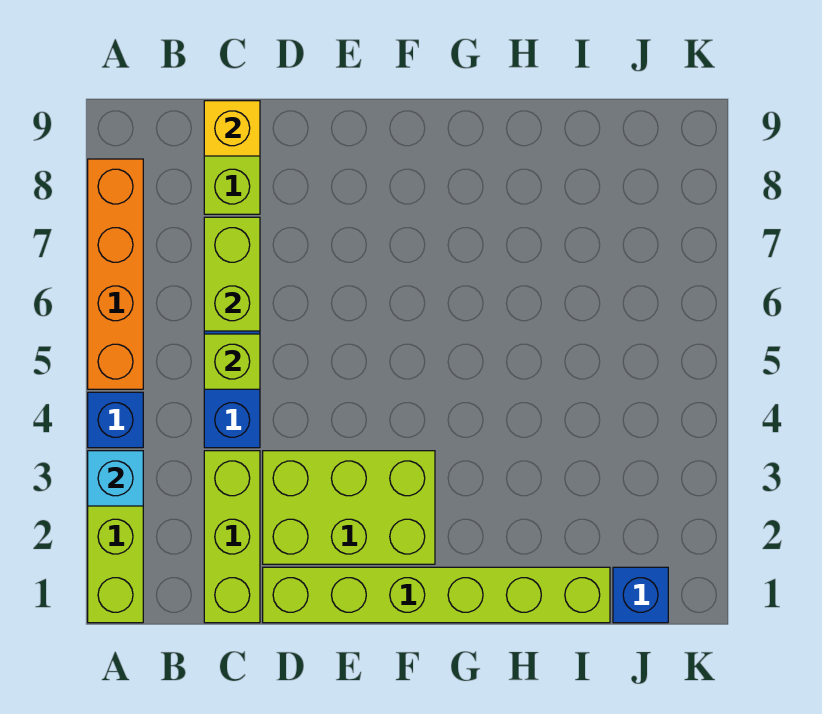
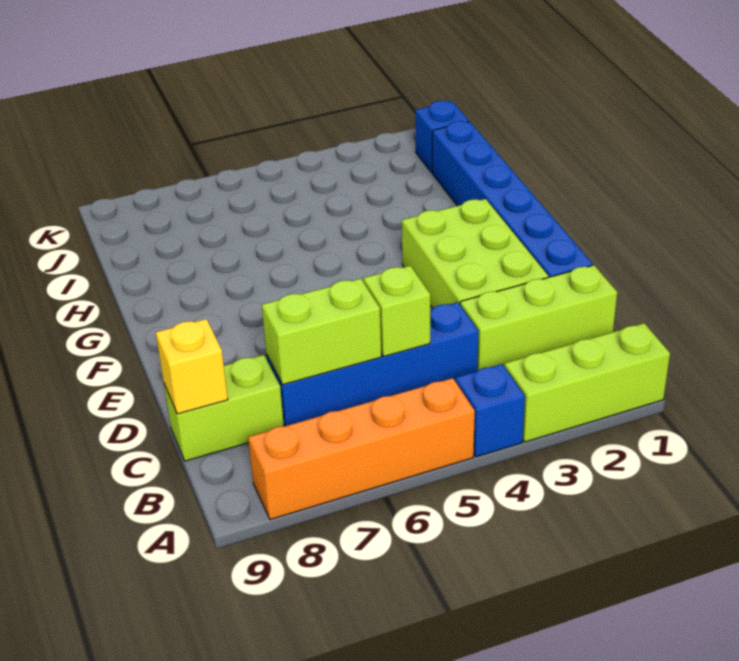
cyan 1x1 brick [88,451,143,506] -> none
lime 1x6 brick [263,567,610,623] -> blue 1x6 brick [432,121,593,277]

